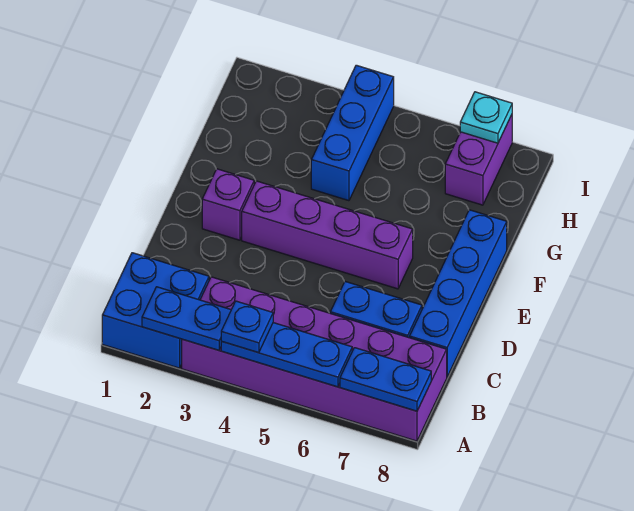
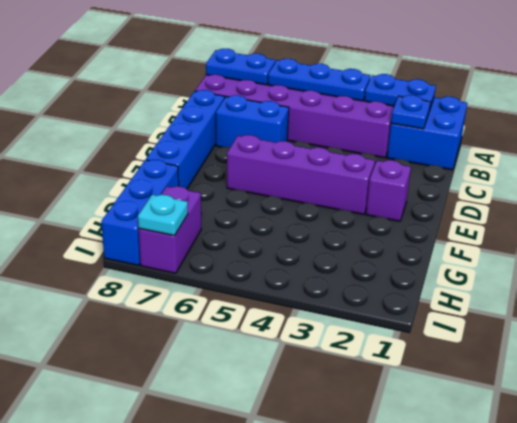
blue 1x1 plate [221,301,273,353] -> blue 1x1 plate moved to [391,95,431,129]
blue 1x3 brick [311,65,394,201] -> blue 1x3 brick moved to [101,160,179,266]

